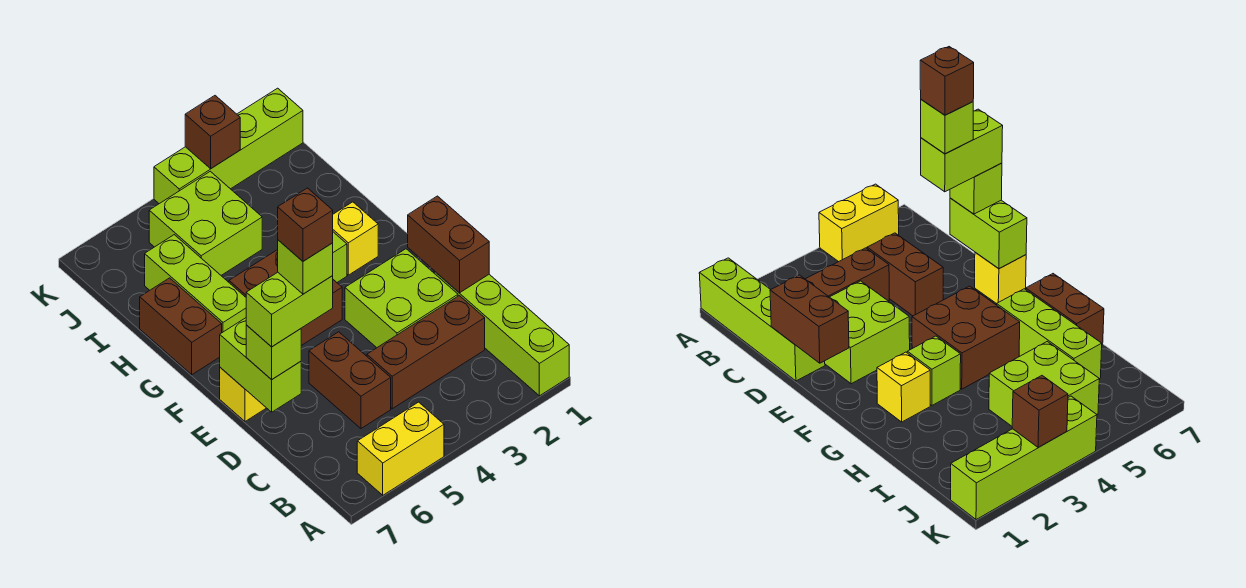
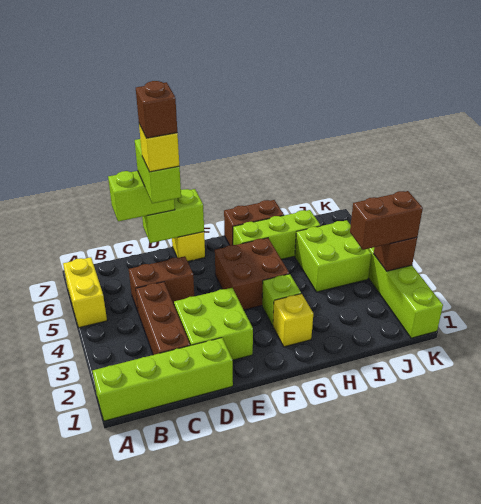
brown 1x2 brick [408,196,489,293] -> brown 1x2 brick moved to [350,191,423,250]
lime 1x1 brick [278,240,333,294] -> yellow 1x1 brick [139,124,179,172]
lime 1x1 brick [246,325,301,380] -> lime 1x2 brick [108,171,175,221]

